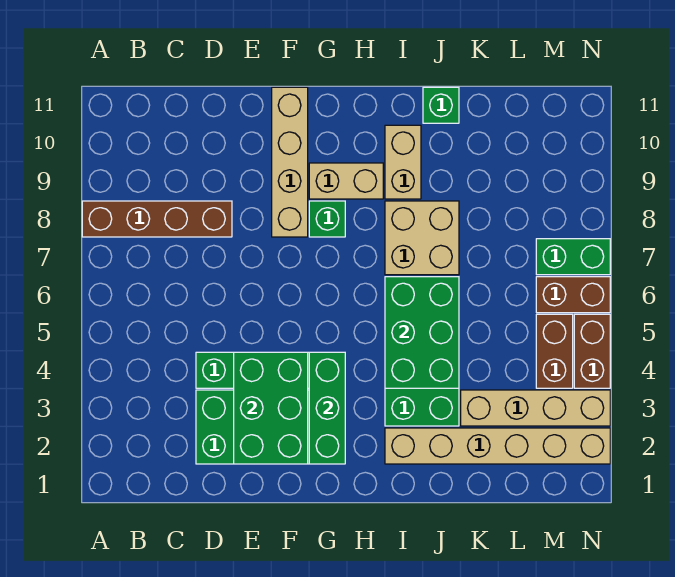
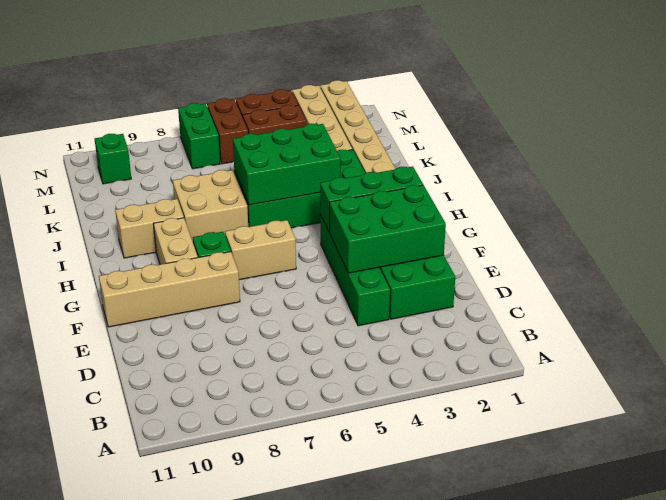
brown 1x4 brick [82,201,232,237] -> none
none -> tan 1x2 brick [225,220,296,280]
green 1x1 brick [423,87,459,123] -> green 1x1 brick moved to [95,134,131,184]

